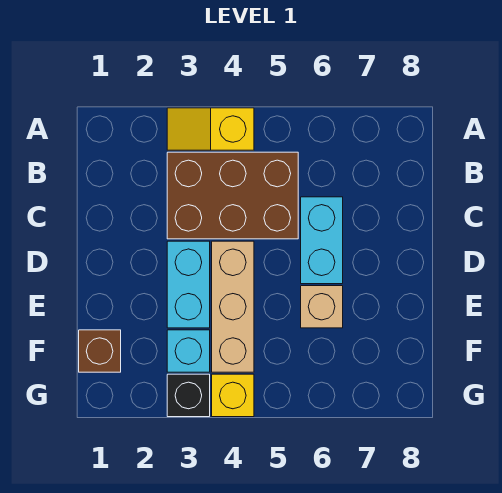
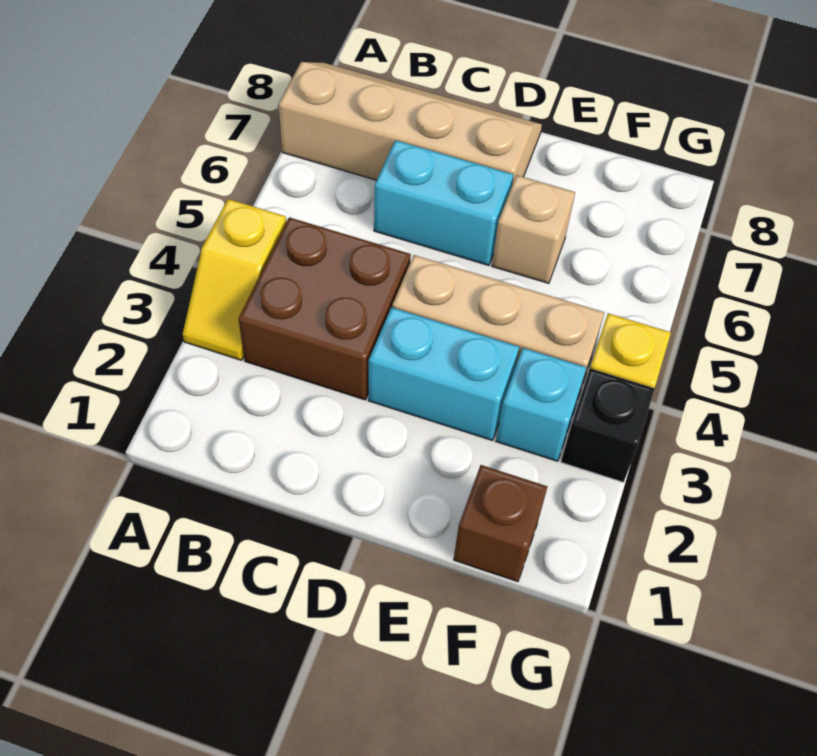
none -> tan 2x4 slope [278,62,542,185]
brown 2x3 brick [167,152,298,239] -> brown 2x2 brick [239,217,411,400]

